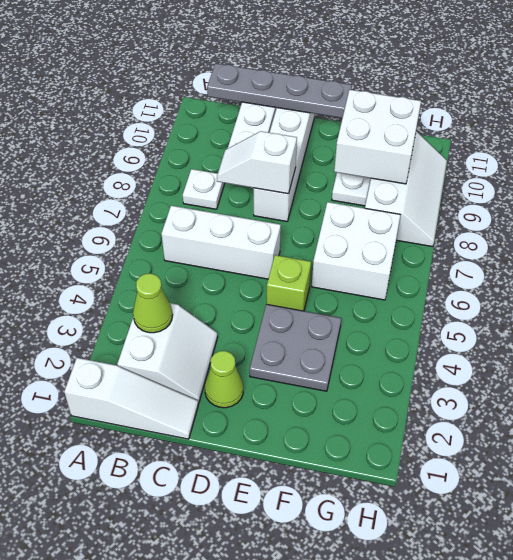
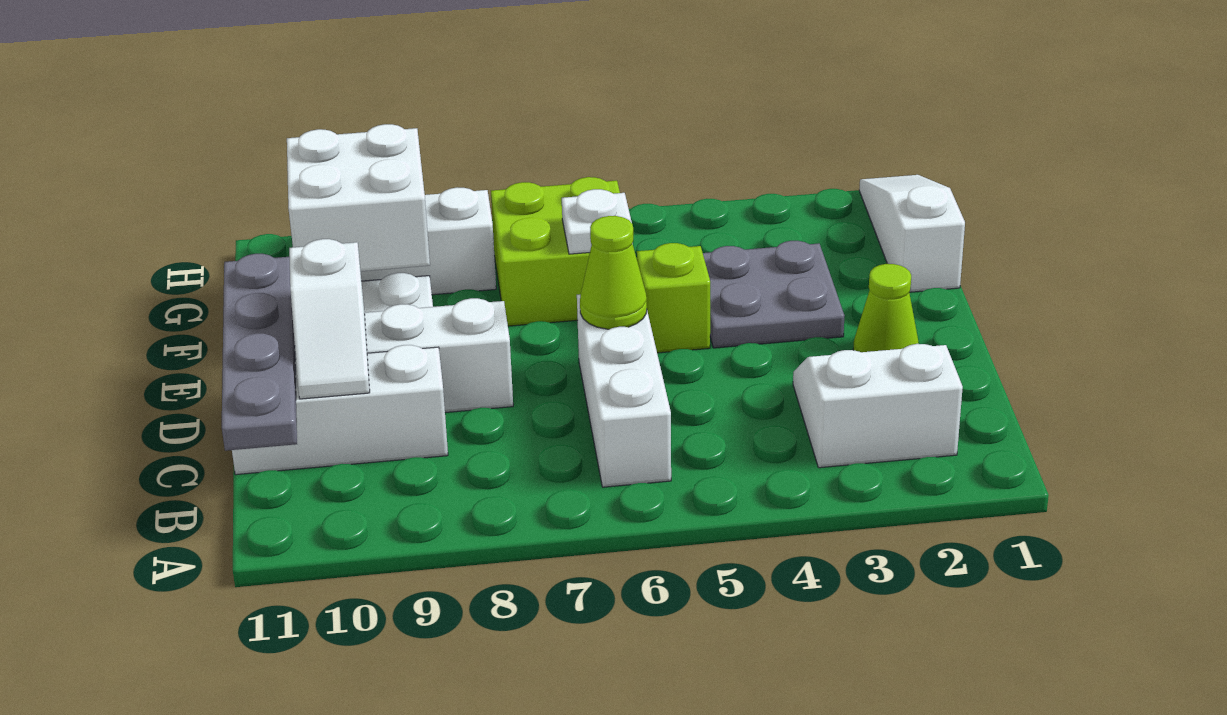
white 1x3 slope [64,358,198,439] -> white 1x3 slope moved to [859,175,965,292]
lime 1x1 cone [133,274,173,333] -> lime 1x1 cone moved to [580,216,647,329]
white 1x1 plate [183,169,225,209] -> white 1x1 plate moved to [562,189,633,254]
white 1x2 slope [217,131,297,194] -> white 1x2 slope moved to [289,239,370,399]
white 2x2 brick [312,202,400,300] -> lime 2x2 brick [491,177,620,326]

